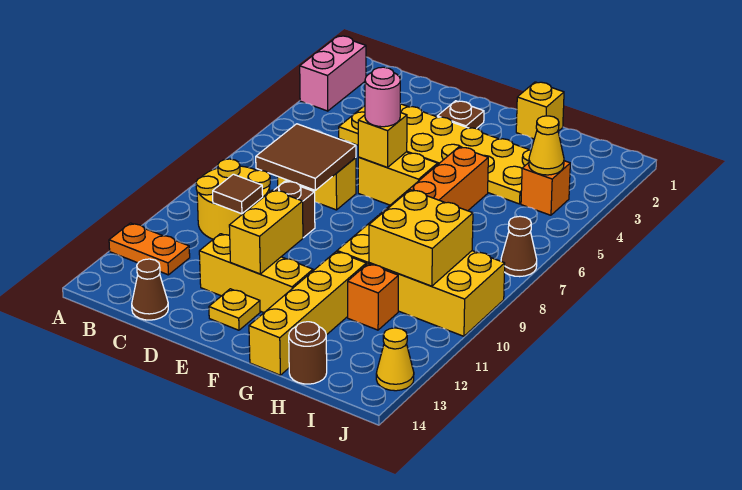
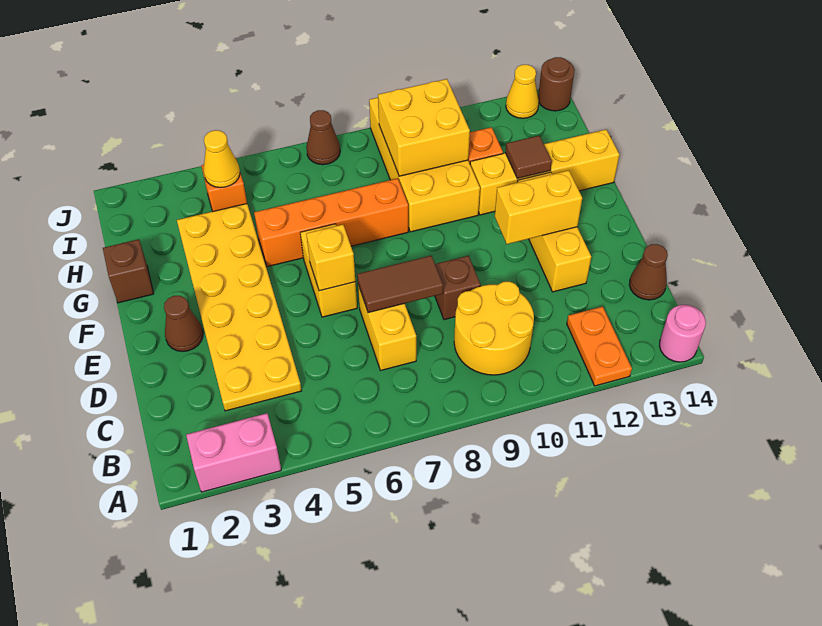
brown 2x2 tile [256,124,356,190] -> brown 1x2 tile [357,256,443,313]
brown 1x1 tile [213,174,263,214] -> brown 1x1 tile moved to [505,136,552,178]
brown 1x1 plate [437,101,484,129] -> brown 1x1 cone [164,296,203,352]
pink 1x1 round brick [365,67,400,127] -> pink 1x1 round brick moved to [659,305,706,362]
yellow 1x1 plate [209,289,260,330] -> none
yellow 1x1 brick [516,82,564,139] -> brown 1x1 brick [103,239,154,303]
brown 1x1 round brick [289,322,327,384] -> brown 1x1 round brick moved to [538,57,575,111]

